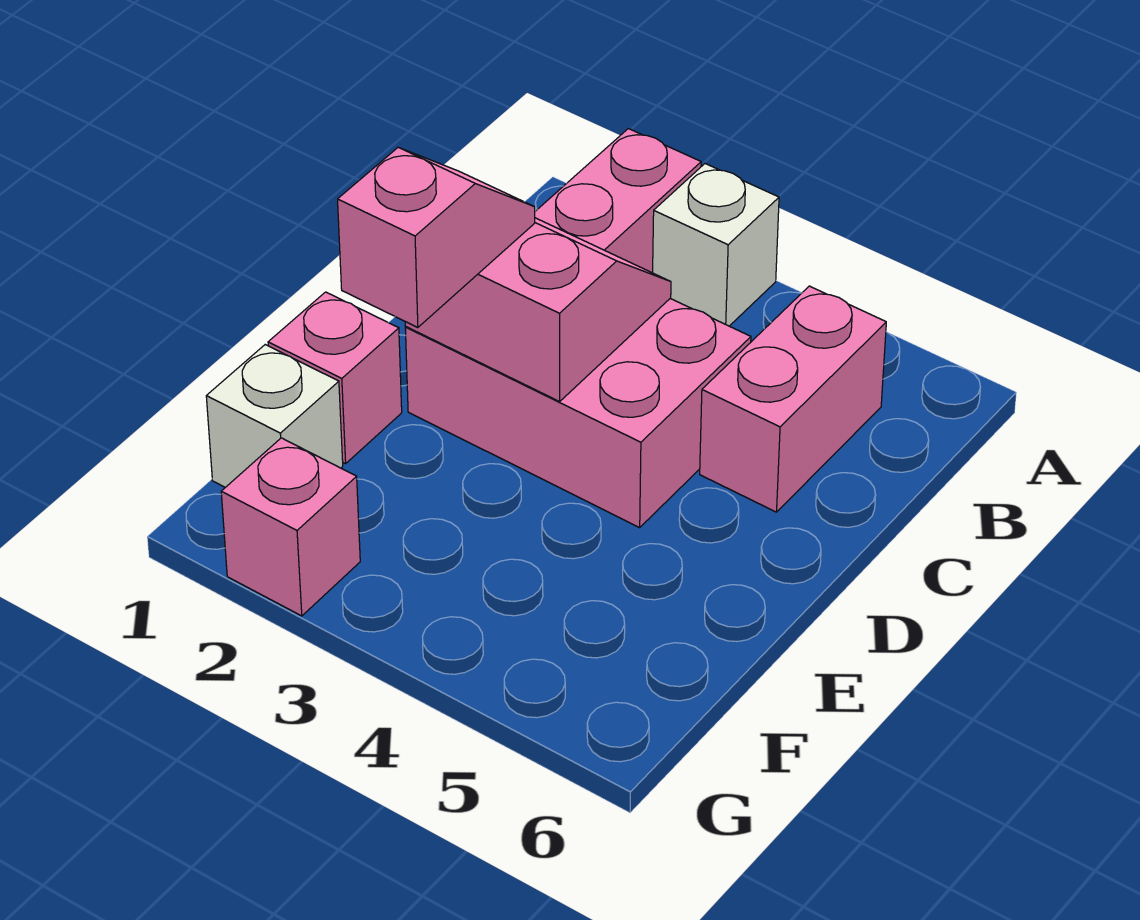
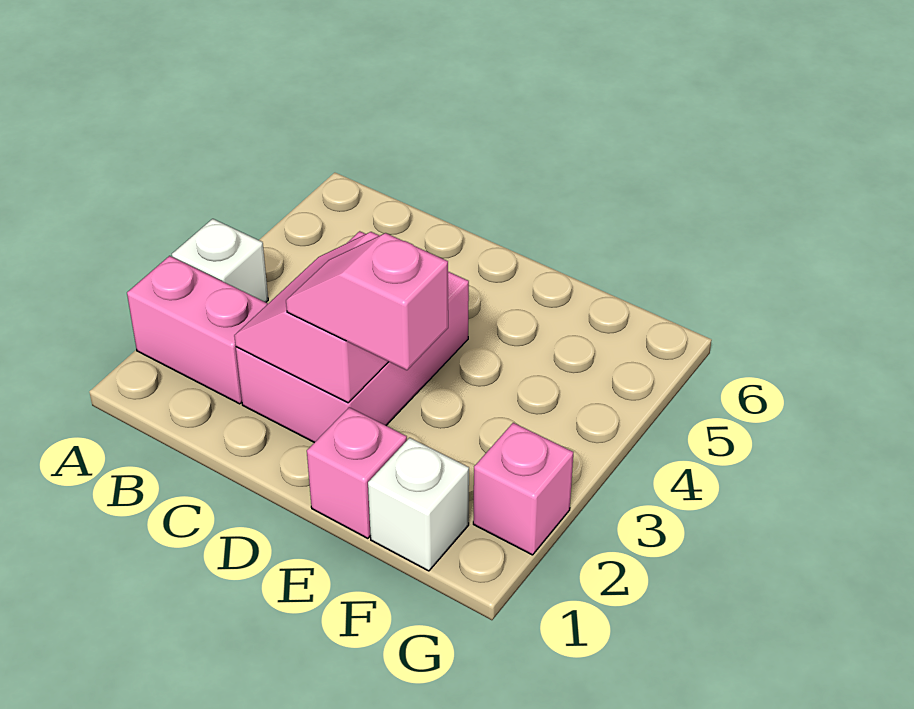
pink 1x2 brick [700,286,886,512] -> none

